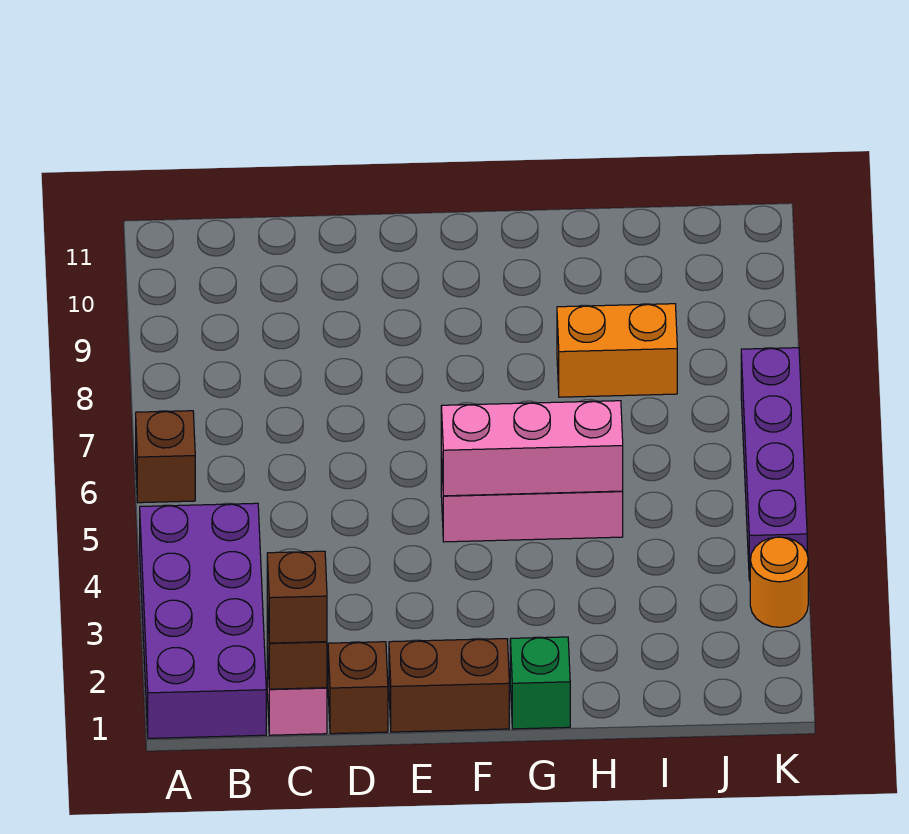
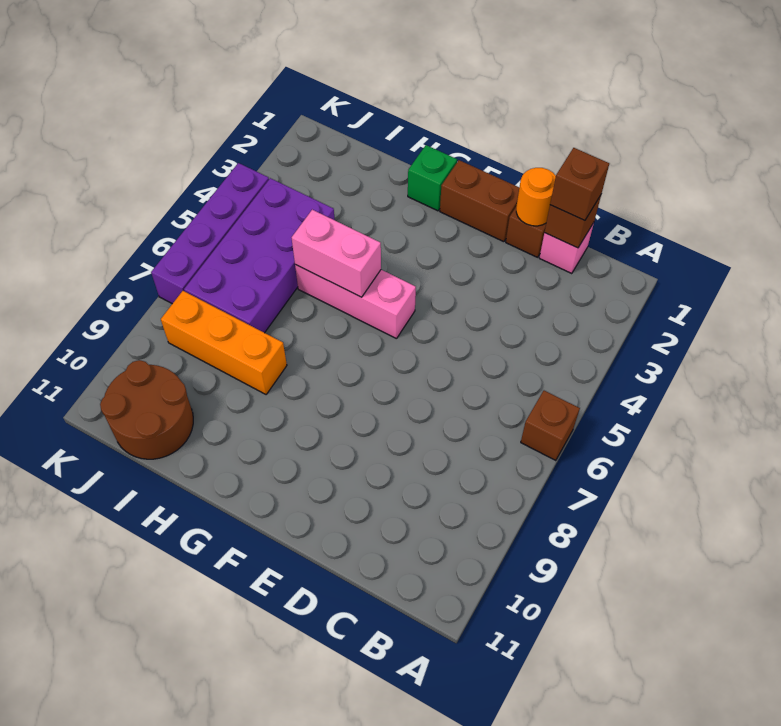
purple 2x4 brick [140,503,266,738] -> purple 2x4 brick moved to [184,178,335,333]
pink 1x3 brick [441,401,623,496] -> pink 1x2 brick [292,210,381,297]
orange 1x2 brick [557,304,677,397] -> orange 1x3 brick [161,291,287,394]
none -> brown 2x2 round brick [100,360,193,459]
orange 1x1 round brick [750,537,808,627] -> orange 1x1 round brick moved to [516,168,556,226]

